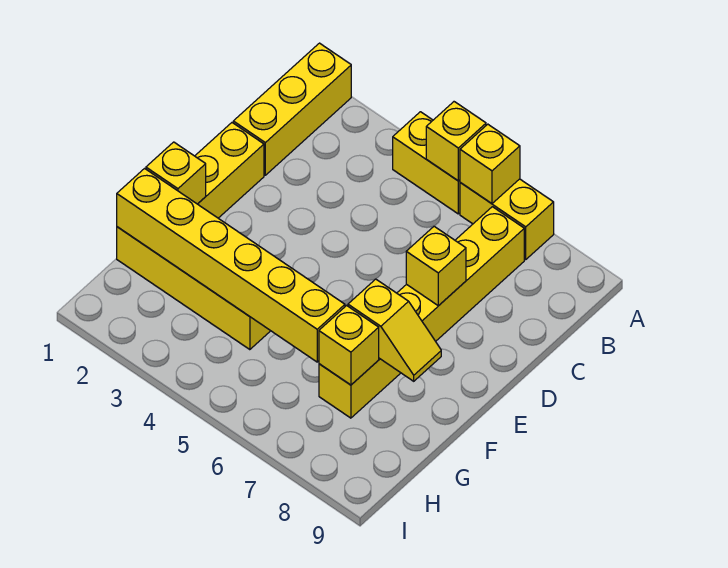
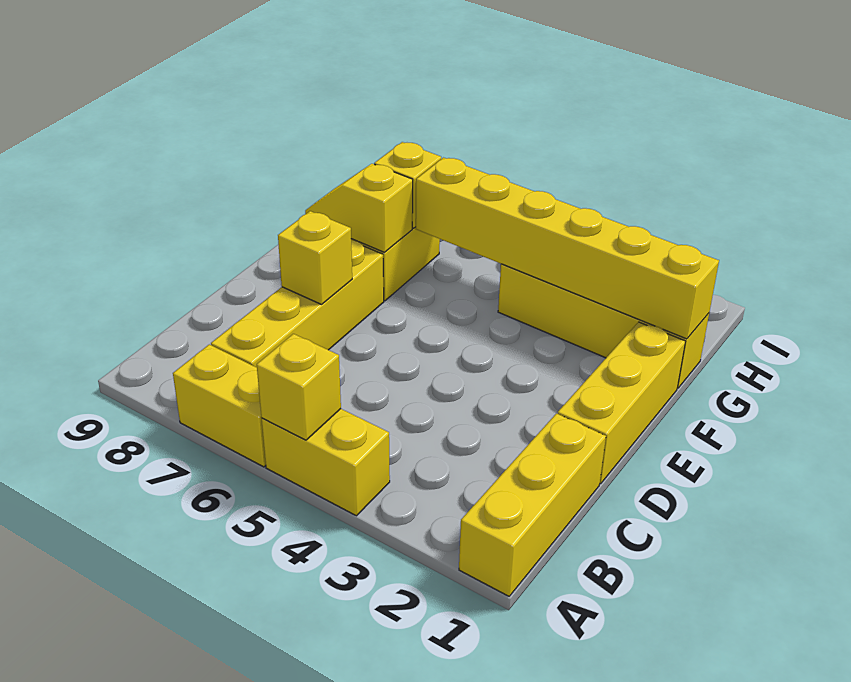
yellow 1x1 brick [460,124,520,204] -> none
yellow 1x1 brick [146,142,206,204] -> none

